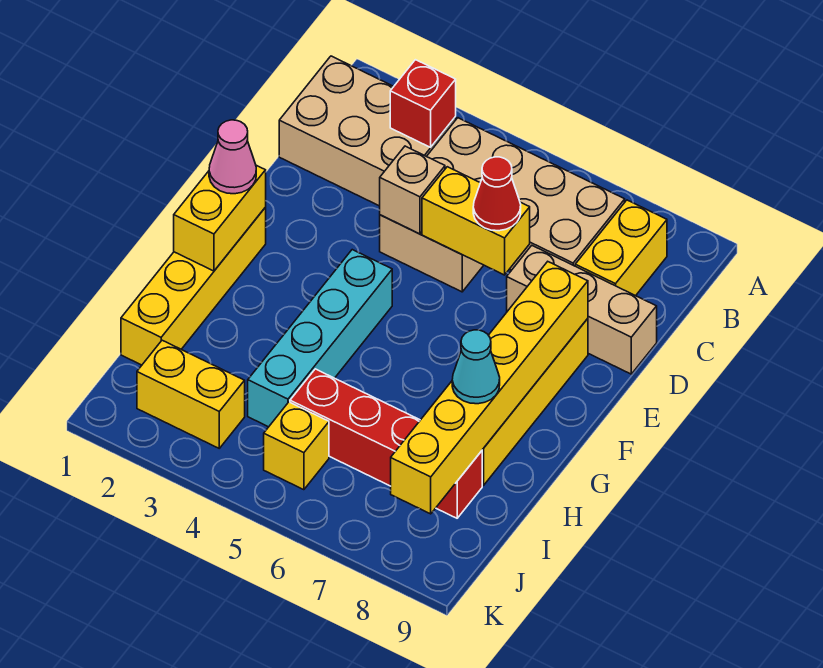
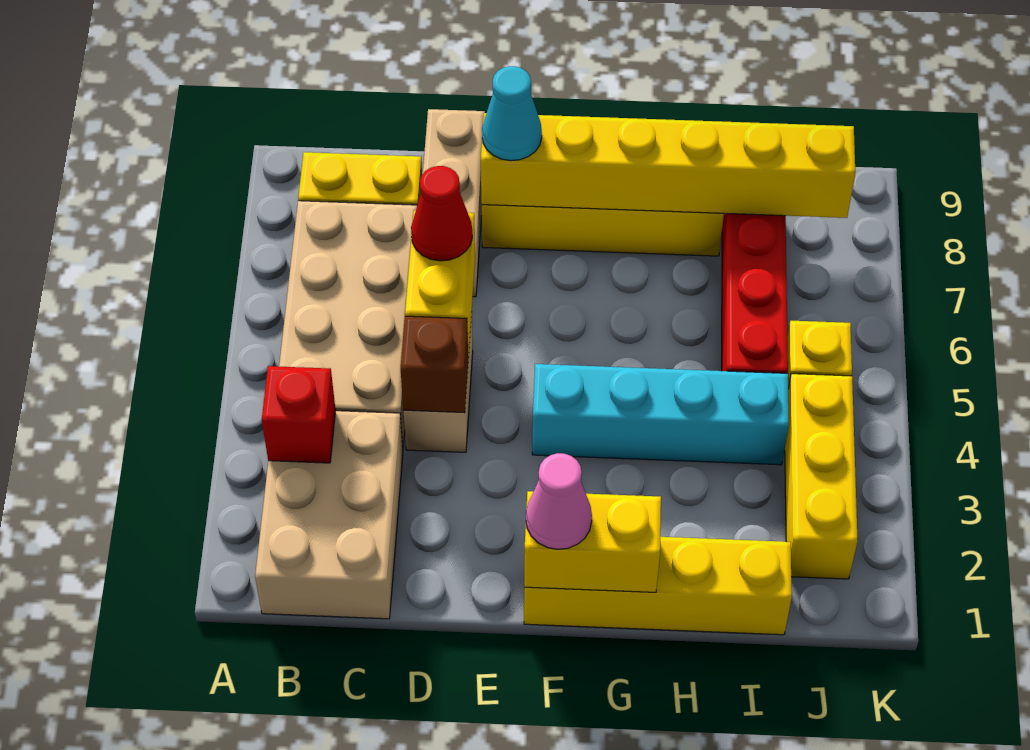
tan 1x1 brick [380,146,445,234] -> brown 1x1 brick [401,316,468,413]
cyan 1x1 cone [452,330,500,404] -> cyan 1x1 cone moved to [482,66,542,161]
yellow 1x2 brick [137,340,245,448] -> yellow 1x3 brick [785,374,858,579]

